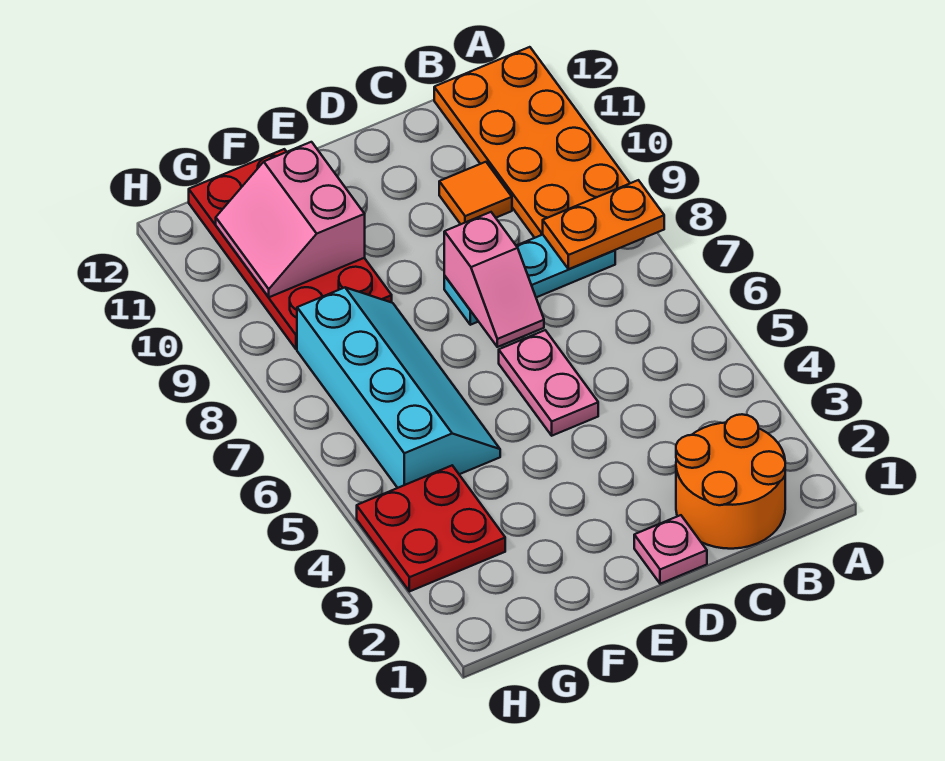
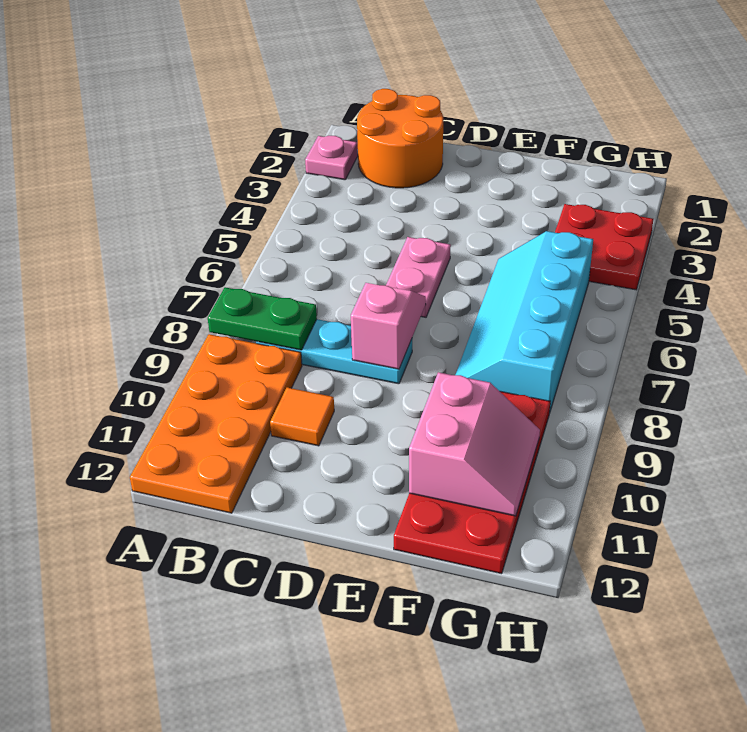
orange 1x2 plate [543,180,664,269] -> green 1x2 plate [208,287,317,350]
pink 1x1 plate [634,515,707,584] -> pink 1x1 plate moved to [305,136,358,180]

